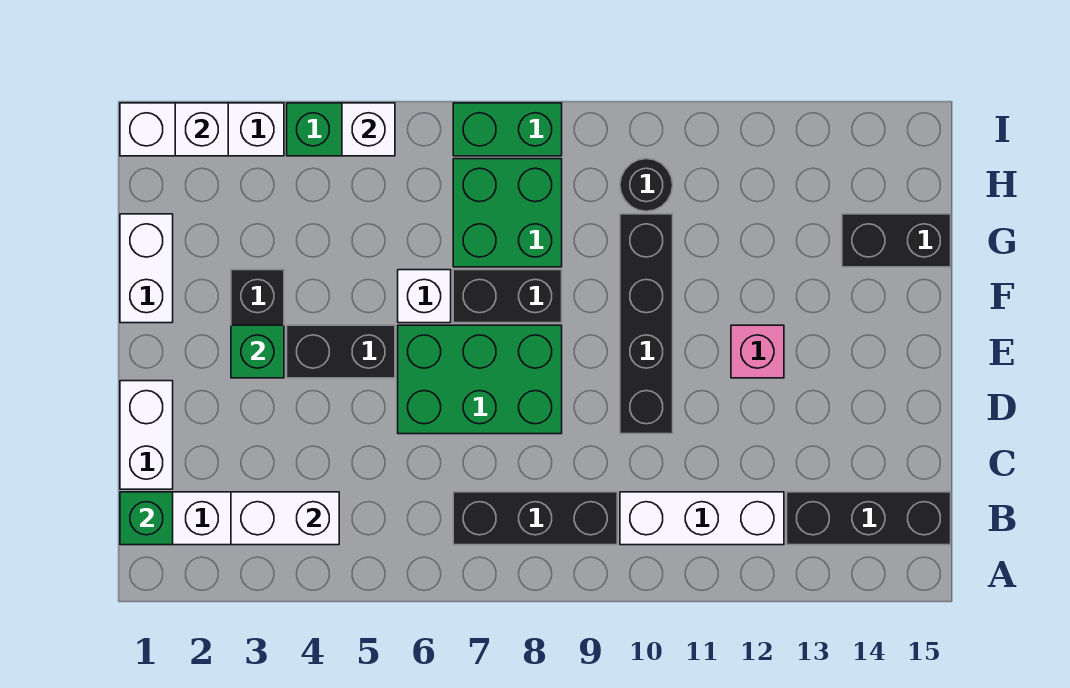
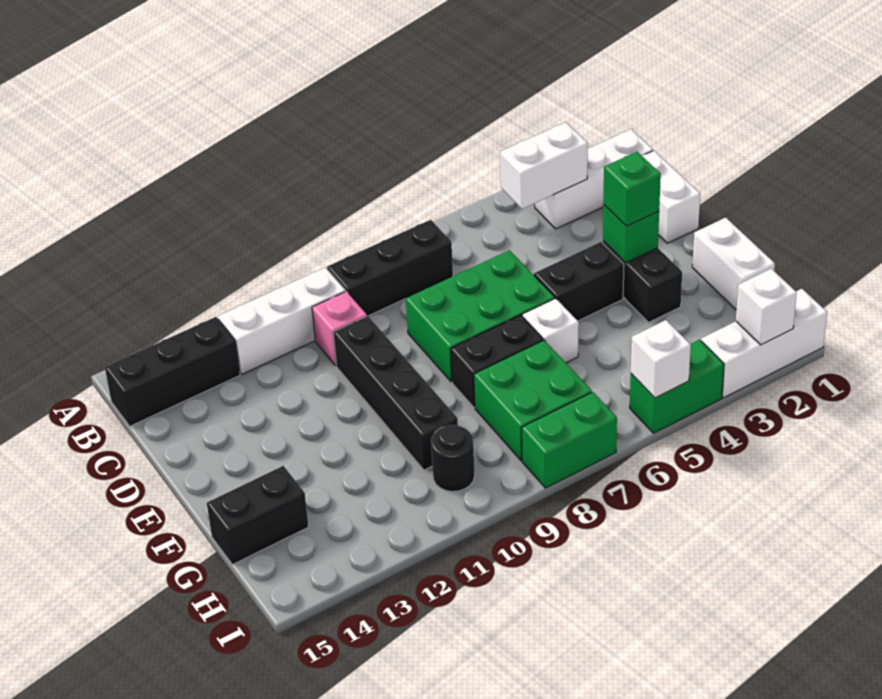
green 1x1 brick [120,492,173,545] -> green 1x1 brick moved to [603,152,661,226]
pink 1x1 brick [731,325,784,378] -> pink 1x1 brick moved to [312,291,367,366]

